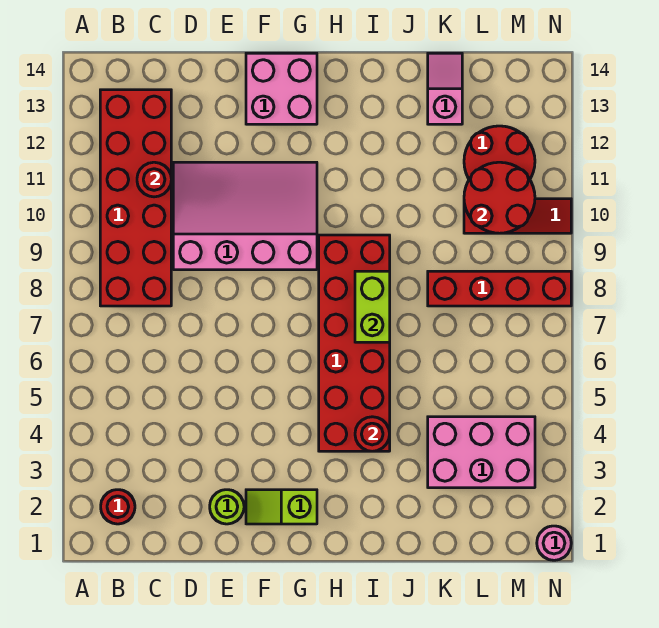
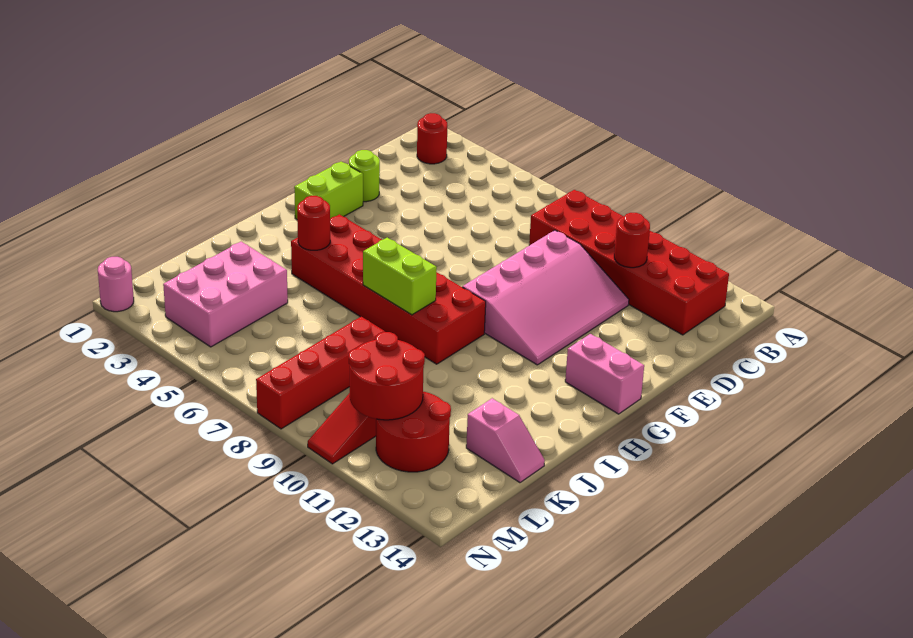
lime 1x2 slope [246,490,317,524] -> lime 1x2 brick [294,162,363,219]
pink 2x2 brick [246,53,317,124] -> pink 1x2 brick [565,334,644,414]

